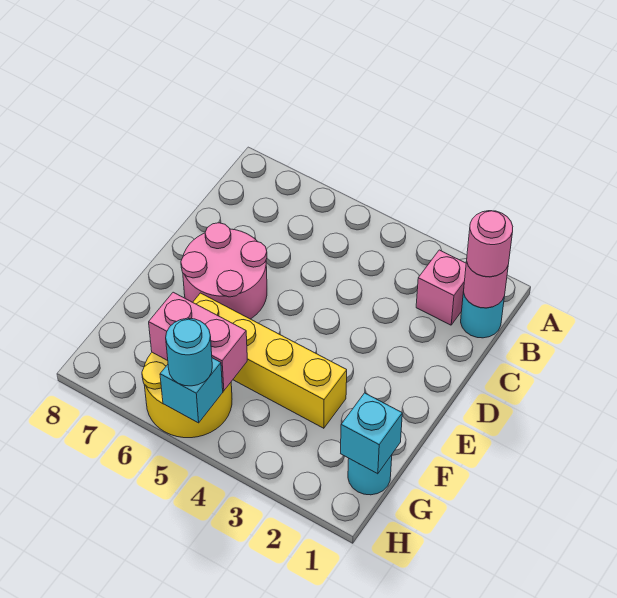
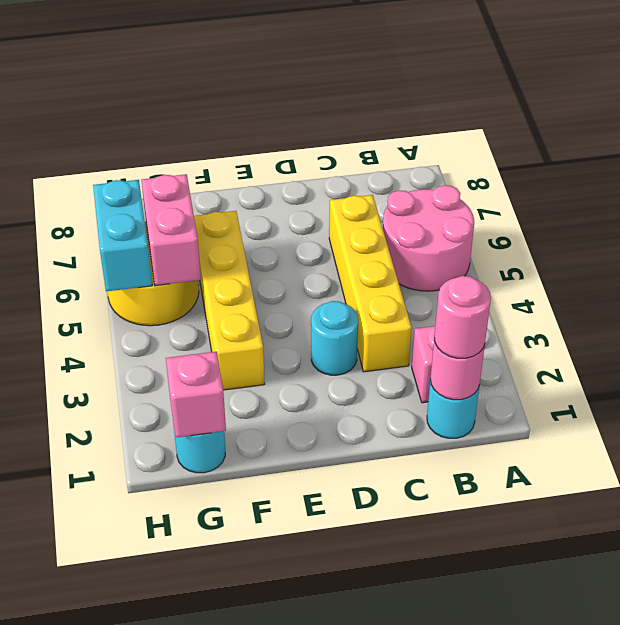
none -> yellow 1x4 brick [329,195,412,372]
pink 2x2 round brick [181,223,267,319] -> pink 2x2 round brick moved to [383,185,474,291]
cyan 1x1 brick [341,393,402,474] -> pink 1x1 brick [166,352,226,437]
cyan 1x1 brick [160,358,223,423] -> cyan 1x2 brick [93,180,152,291]
cyan 1x1 round brick [166,318,212,386] -> cyan 1x1 round brick moved to [311,301,358,375]

